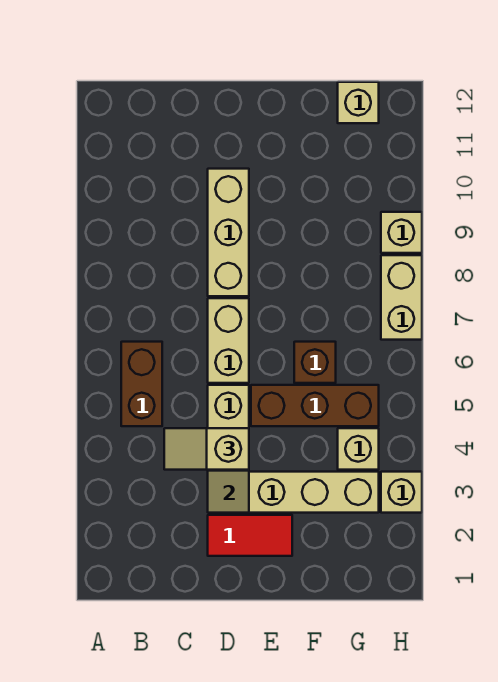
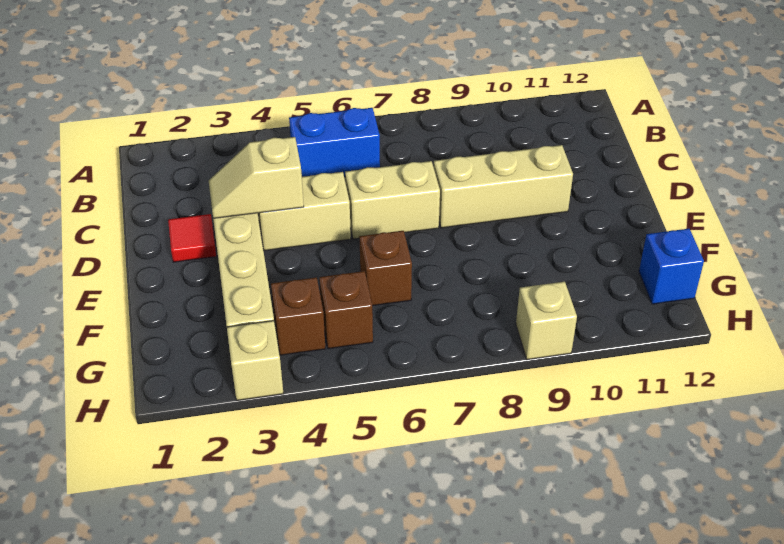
brown 1x2 brick [121,342,162,426] -> blue 1x2 brick [289,108,380,177]
tan 1x2 slope [164,428,249,470] -> none
red 1x2 tile [208,515,292,556] -> red 1x1 tile [168,214,216,262]
brown 1x3 brick [251,385,379,426] -> brown 1x1 brick [319,271,373,349]
tan 1x1 brick [338,428,379,470] -> brown 1x1 brick [271,277,325,355]
tan 1x1 brick [338,82,379,123] -> blue 1x1 brick [639,229,704,304]
tan 1x2 brick [381,255,422,340] -> none

